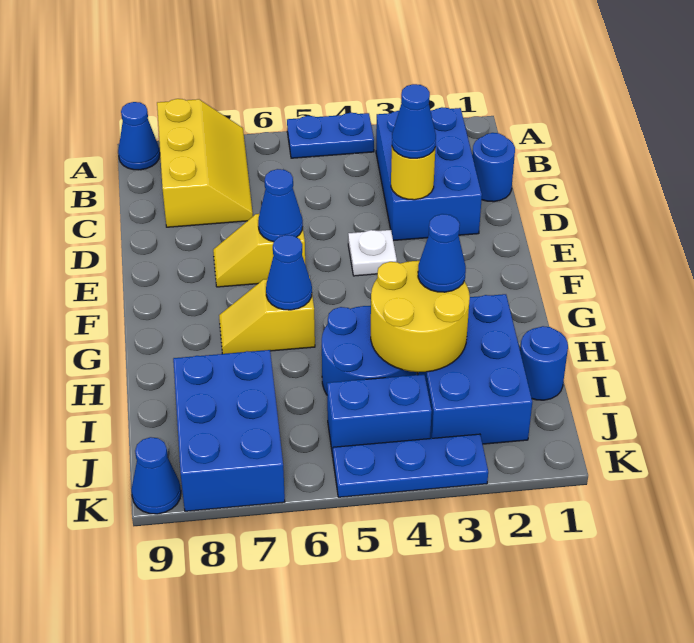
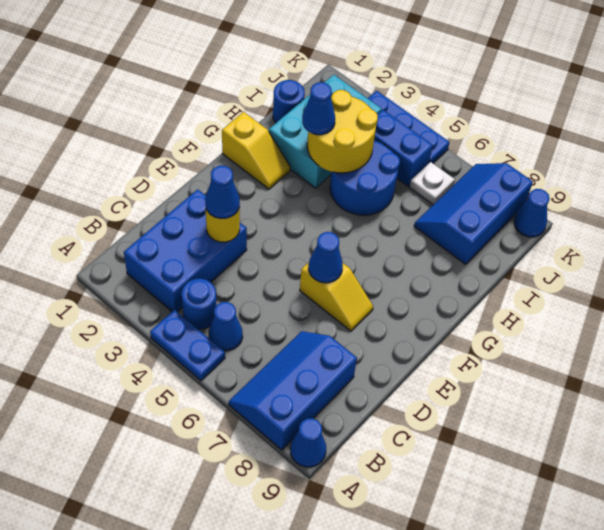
yellow 2x3 slope [157,99,253,227] -> blue 2x3 slope [229,331,357,450]
blue 1x1 round brick [472,133,515,202] -> blue 1x1 round brick moved to [182,279,217,329]
white 1x1 plate [348,230,397,276] -> white 1x1 plate moved to [410,162,455,205]
yellow 1x2 slope [219,276,315,354] -> yellow 1x2 slope moved to [222,112,290,189]
blue 1x1 cone [266,235,312,310] -> blue 1x1 cone moved to [209,302,243,351]
blue 2x3 brick [418,294,532,444] -> cyan 2x3 brick [269,75,382,188]
blue 2x3 brick [173,350,285,511] -> blue 2x3 slope [414,163,533,264]

